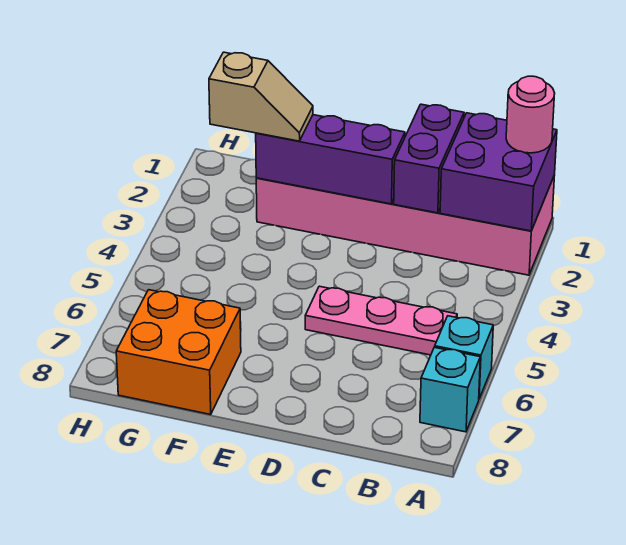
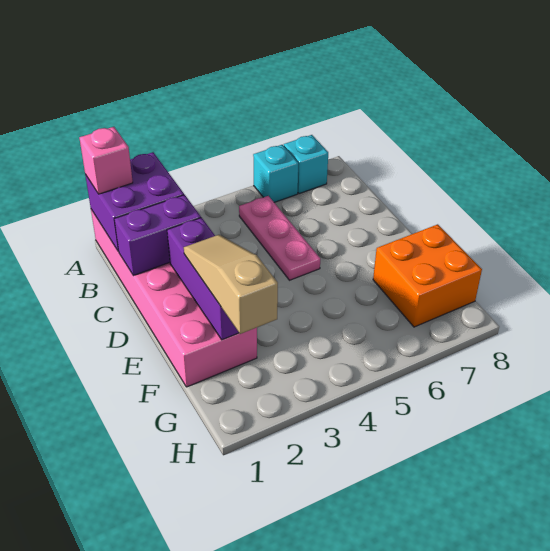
pink 1x1 round brick [506,76,555,153] -> pink 1x1 brick [79,127,133,194]
tan 1x2 slope [209,52,313,141] -> tan 1x3 slope [184,235,278,334]

